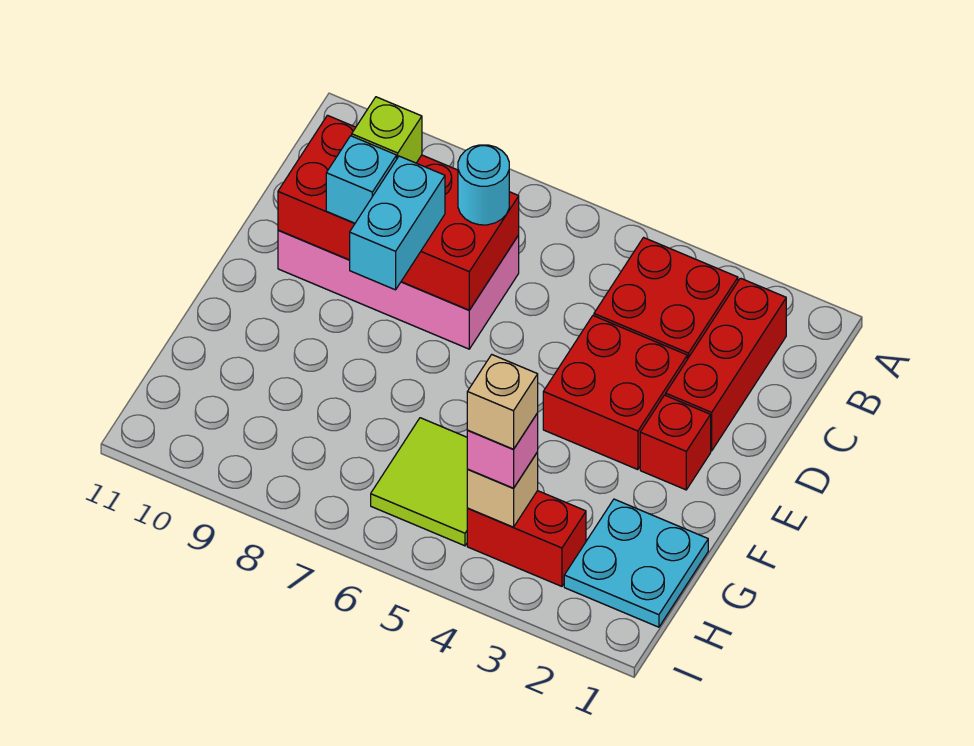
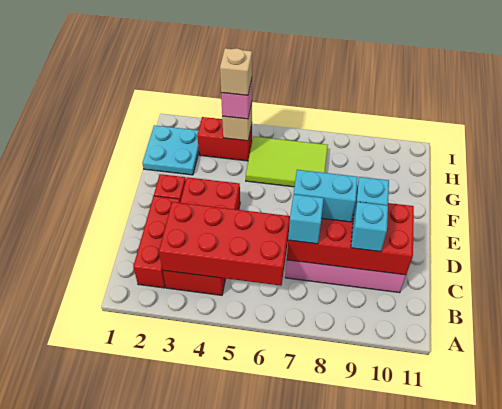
none -> red 2x4 brick [159,202,290,286]
cyan 1x1 round brick [458,145,509,225] -> cyan 1x1 brick [288,194,324,244]
lime 1x1 brick [352,97,422,163] -> cyan 1x1 brick [351,202,388,252]
cyan 1x2 brick [350,156,445,290] -> cyan 1x2 brick turned to [294,170,358,222]
lime 2x2 tile [371,418,468,546] -> lime 2x3 tile [246,136,328,187]

